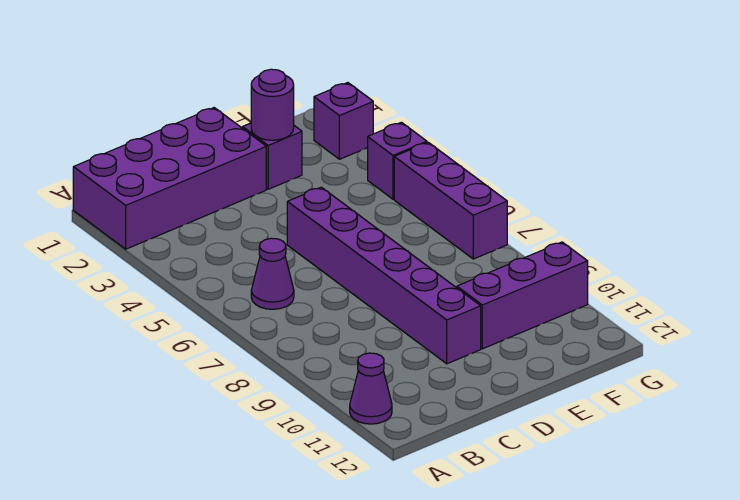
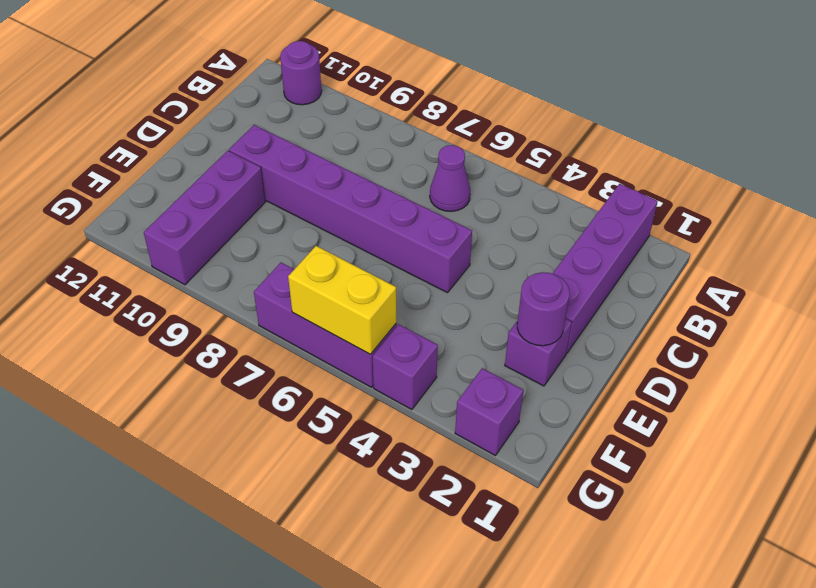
purple 2x4 brick [73,108,266,249] -> purple 1x4 brick [553,184,658,353]
purple 1x1 cone [350,353,392,424] -> purple 1x1 round brick [280,41,322,105]
none -> yellow 1x2 brick [288,246,397,354]

